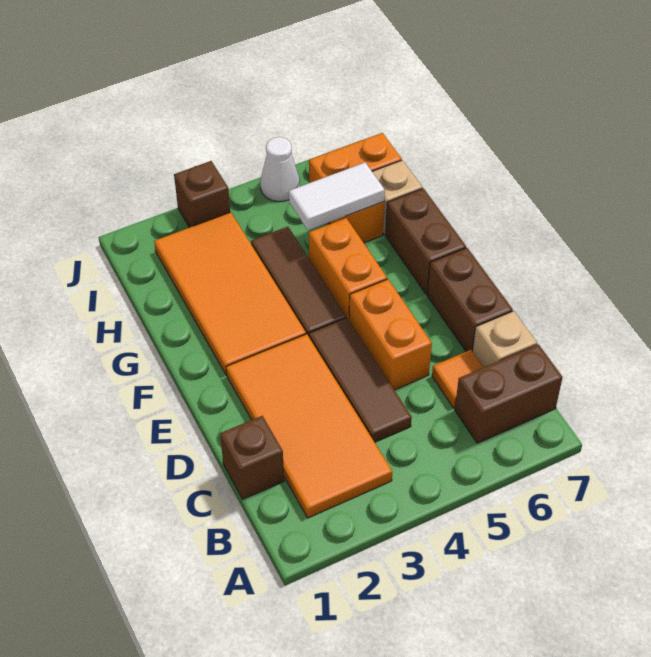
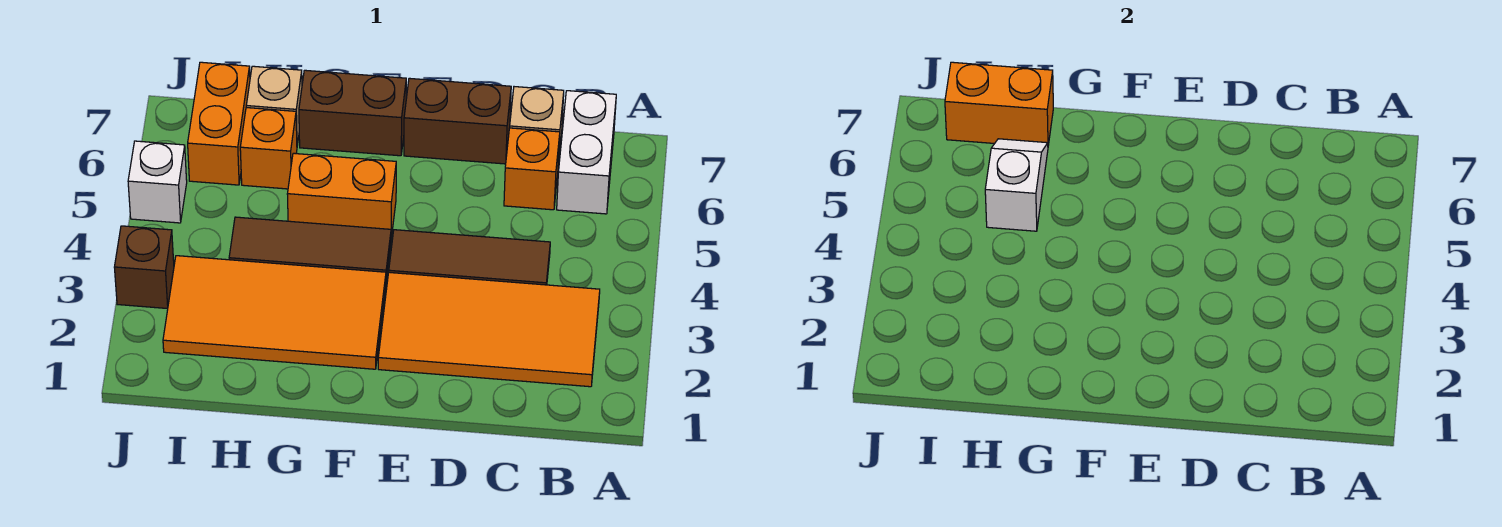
brown 1x2 brick [455,344,563,443] -> white 1x2 brick [557,91,616,214]
brown 1x1 brick [220,416,284,499] -> none
orange 1x1 tile [432,350,483,408] -> orange 1x1 brick [504,128,560,210]
orange 1x2 brick [349,279,432,390] -> orange 1x2 brick moved to [945,62,1053,145]
white 1x2 tile [289,163,385,230] -> white 1x2 slope [985,139,1048,231]
white 1x1 cone [260,137,300,201] -> white 1x1 brick [128,141,187,223]

